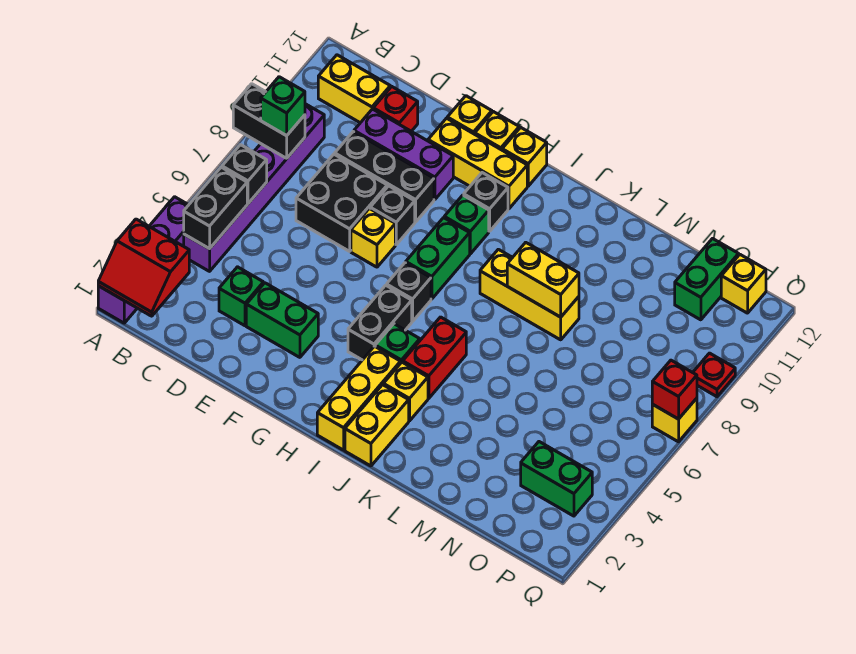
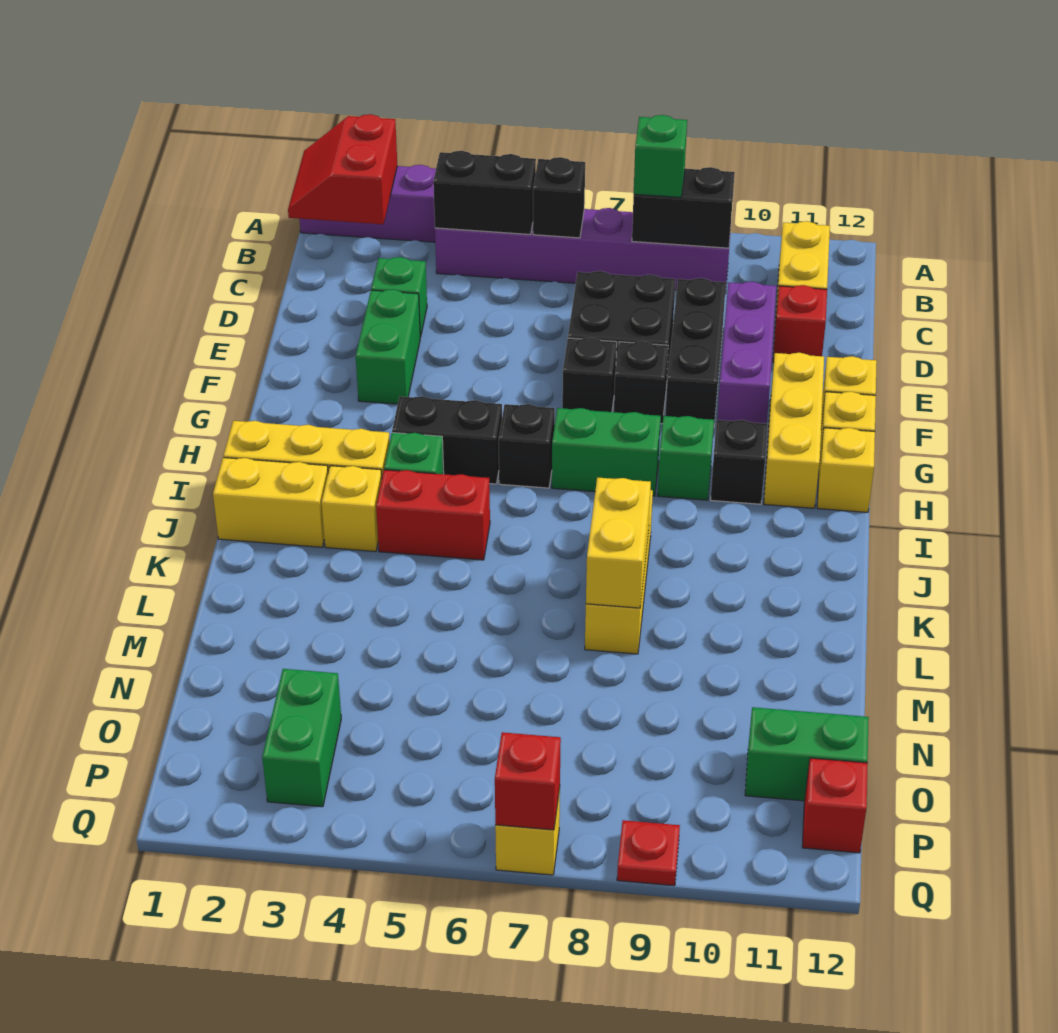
black 1x2 brick [233,84,305,158] -> black 1x2 brick turned to [632,167,735,248]
yellow 1x1 brick [351,208,395,267] -> black 1x1 brick [562,338,617,412]
yellow 1x1 brick [721,255,766,313] -> red 1x1 brick [802,758,868,853]

